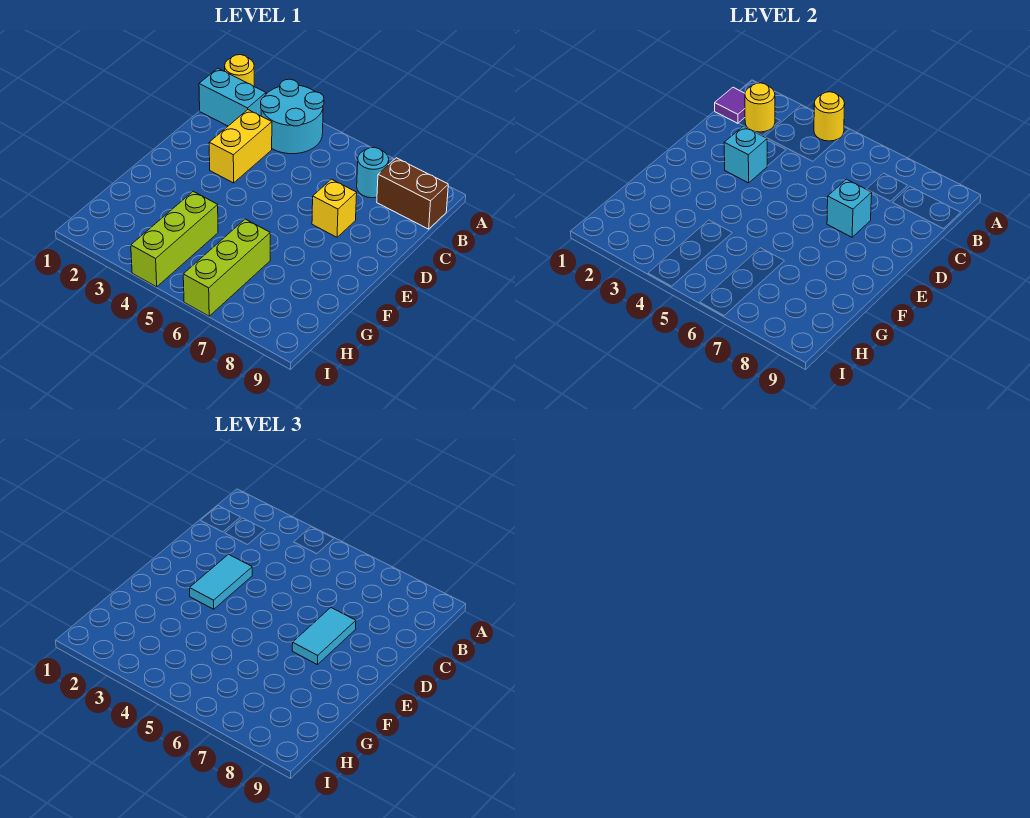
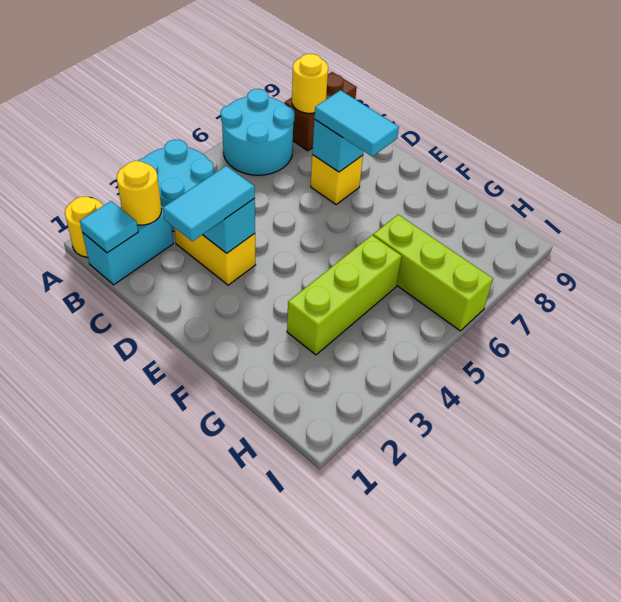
yellow 1x1 round brick [814,92,845,141] -> yellow 1x1 round brick moved to [292,54,328,113]
purple 1x1 tile [715,87,745,123] -> cyan 1x1 tile [80,201,138,253]
cyan 1x1 round brick [357,147,389,198] -> cyan 2x2 round brick [221,89,295,175]
cyan 1x2 tile [190,554,252,609] -> cyan 1x2 tile turned to [163,166,255,241]
lime 1x3 brick [131,192,218,287] -> lime 1x3 brick turned to [287,235,402,355]

